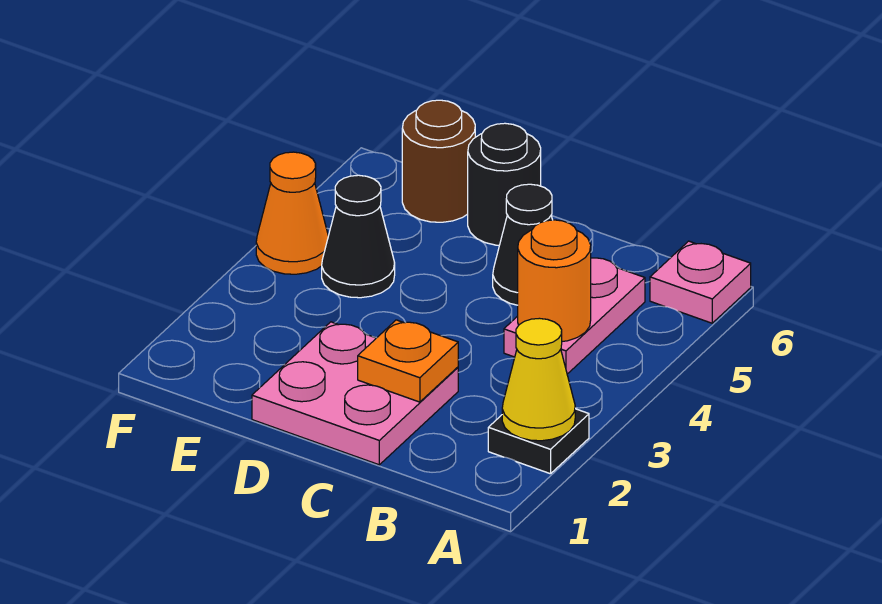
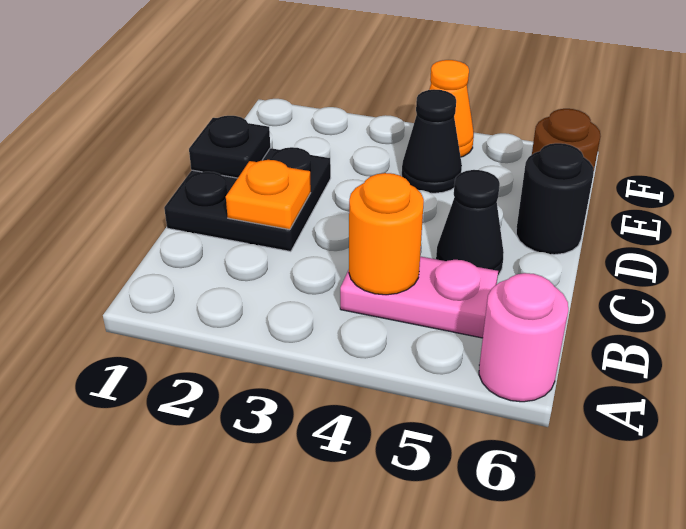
black 1x1 plate [488,409,589,474] -> black 1x1 plate moved to [189,116,270,178]
yellow 1x1 cone [502,318,575,441] -> none
pink 1x1 plate [650,241,751,323] -> pink 1x1 round brick [479,273,568,402]
pink 2x2 plate [252,322,458,465] -> black 2x2 plate [164,147,331,252]

